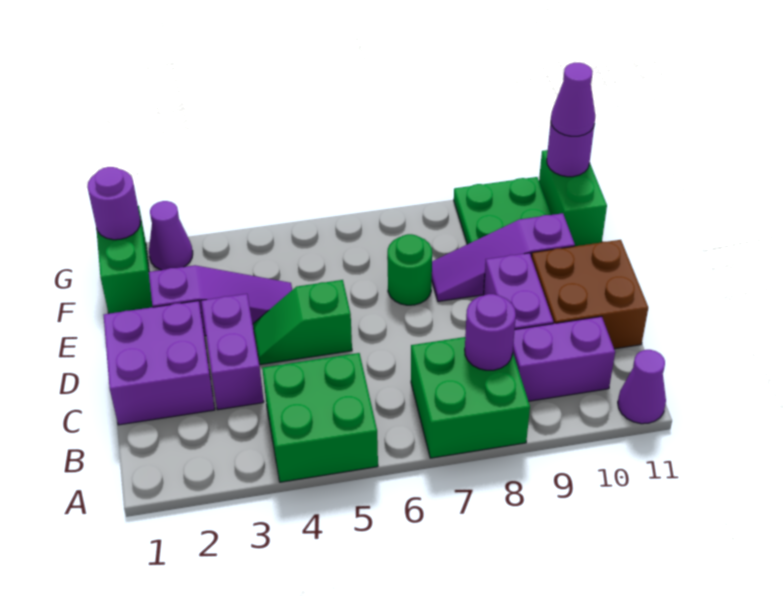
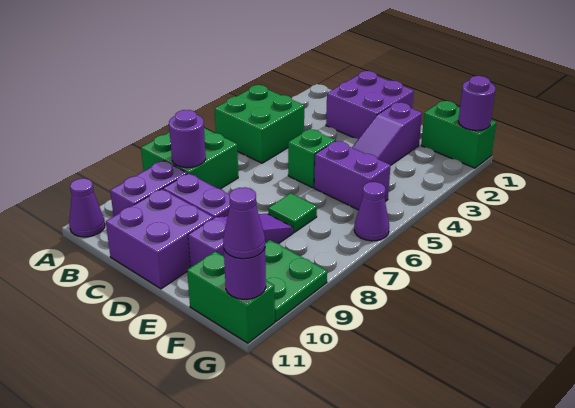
purple 1x2 brick [201,294,264,410] -> purple 1x2 brick moved to [314,141,391,210]
brown 2x2 brick [531,240,648,349] -> purple 2x2 brick [106,189,213,289]
green 1x1 round brick [387,234,432,305] -> green 1x1 tile [268,193,317,232]
purple 1x1 cone [149,201,193,270] -> purple 1x1 cone moved to [354,182,389,241]

